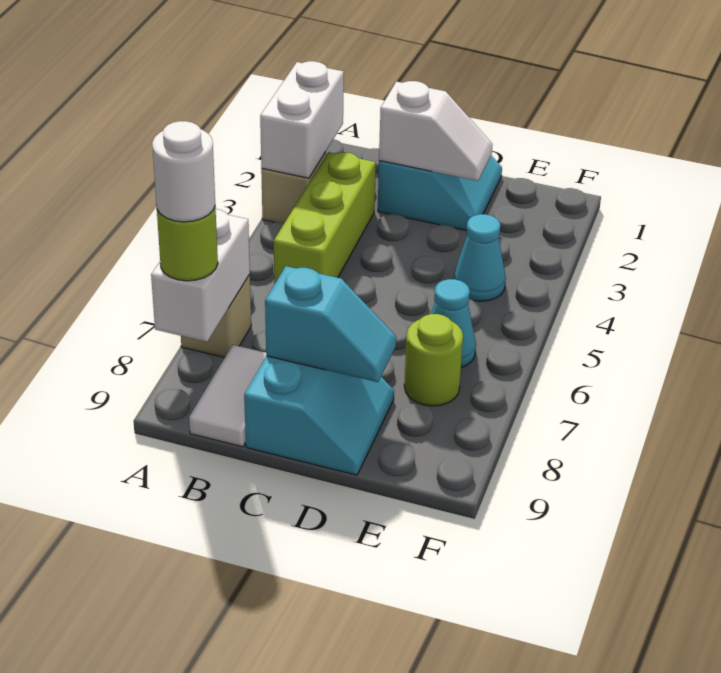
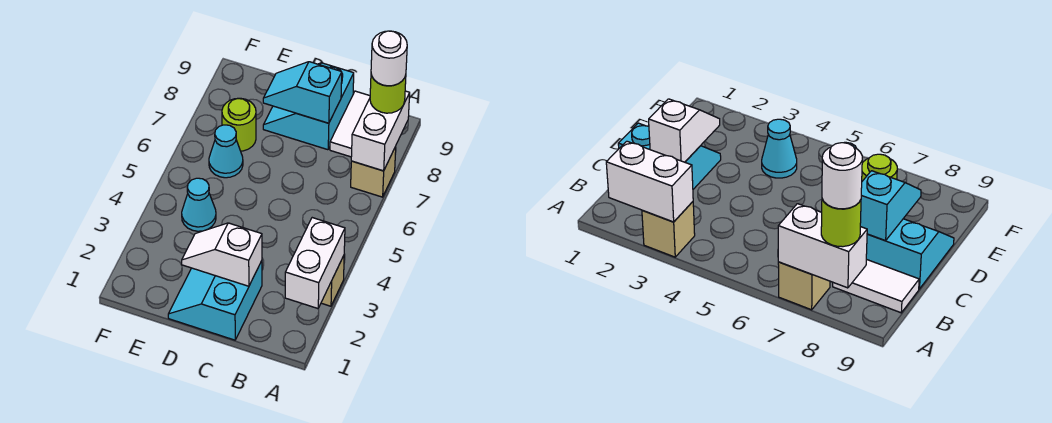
lime 1x3 brick [274,152,376,284] -> none

